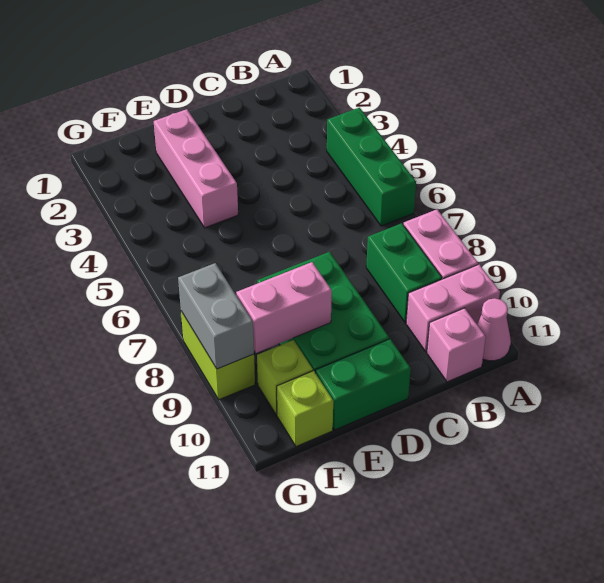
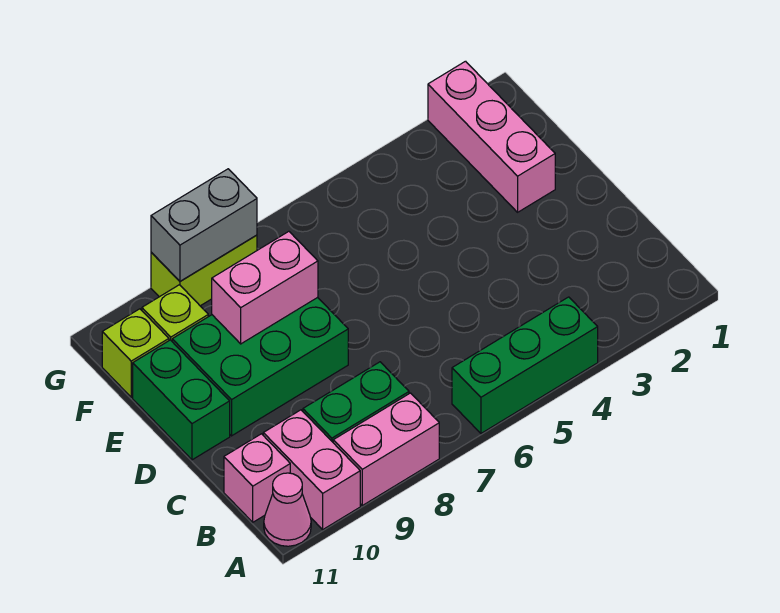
pink 1x3 brick [154,109,238,228] -> pink 1x3 brick turned to [428,61,555,212]
pink 1x2 brick [236,262,332,353] -> pink 1x2 brick turned to [212,231,318,344]

